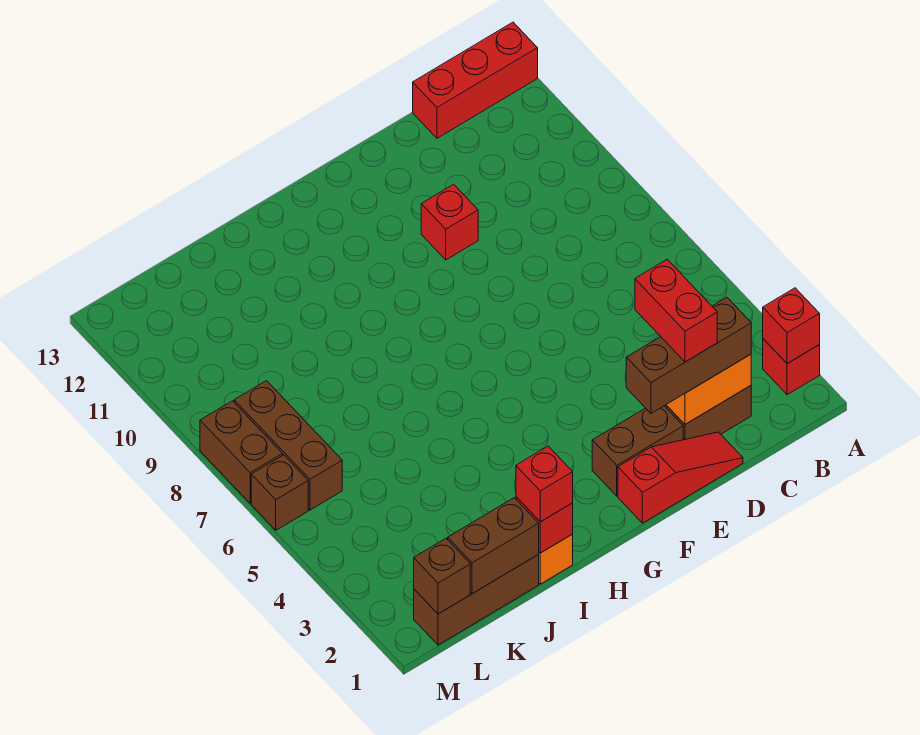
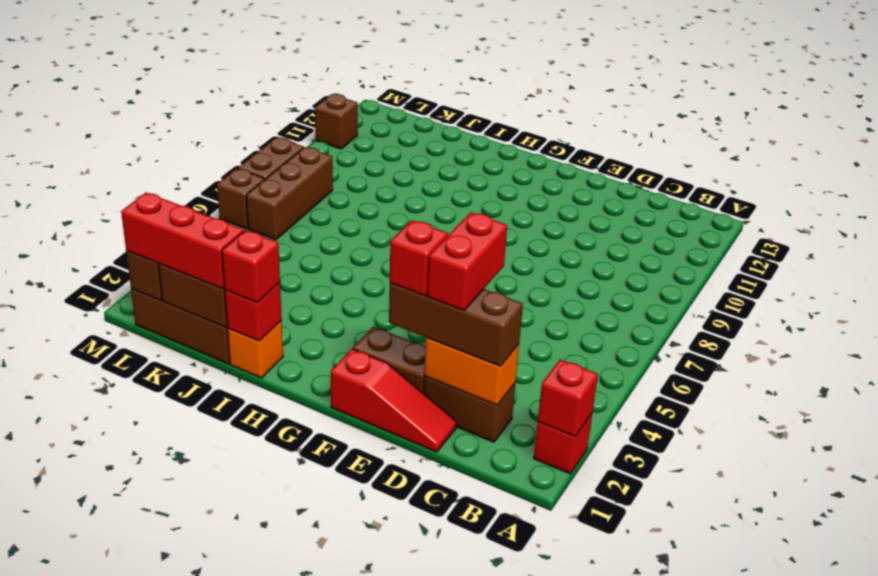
red 1x3 brick [413,22,538,138] -> red 1x3 brick moved to [121,193,244,289]
red 1x1 brick [421,184,478,260] -> red 1x1 brick moved to [390,220,448,296]
none -> brown 1x1 brick [315,94,358,149]

